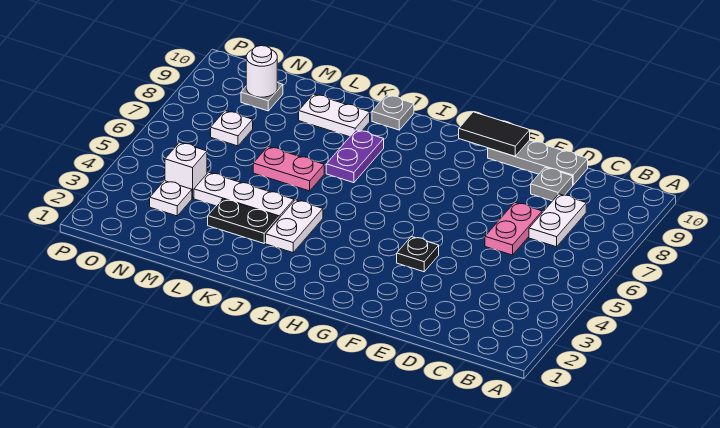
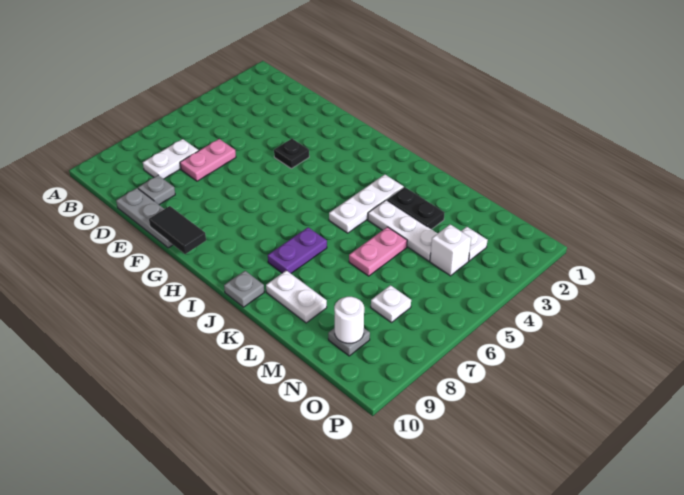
white 1x2 plate [266,200,323,253] -> white 1x3 plate [329,175,404,233]
pink 1x2 plate [253,147,324,191] -> pink 1x2 plate turned to [349,227,407,276]

